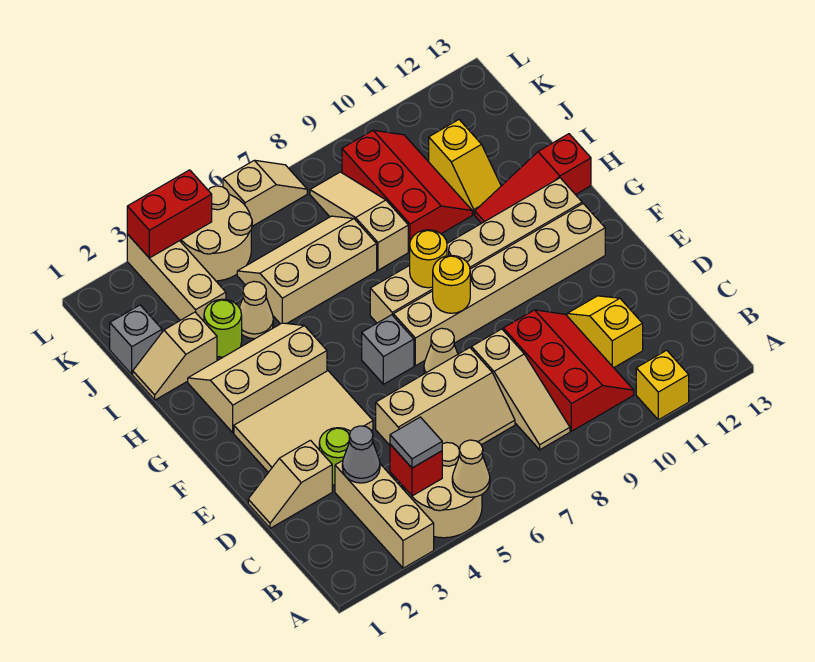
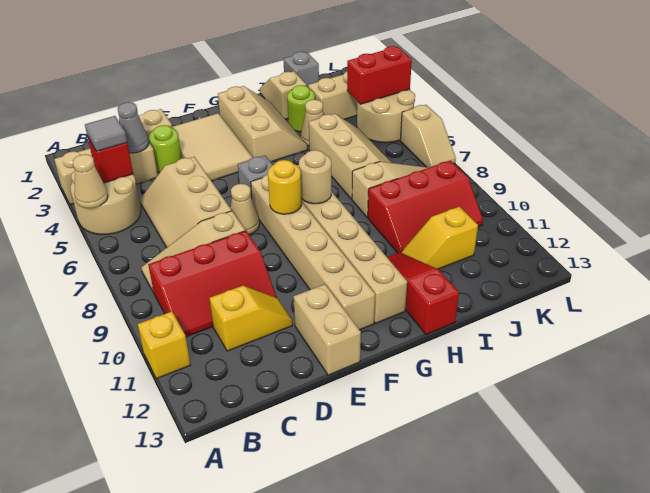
none -> tan 1x2 brick [294,284,361,375]
yellow 1x1 round brick [410,230,447,288] -> tan 1x1 round brick [299,150,331,204]
red 1x2 brick [127,170,212,258] -> red 1x2 brick turned to [347,46,412,104]

